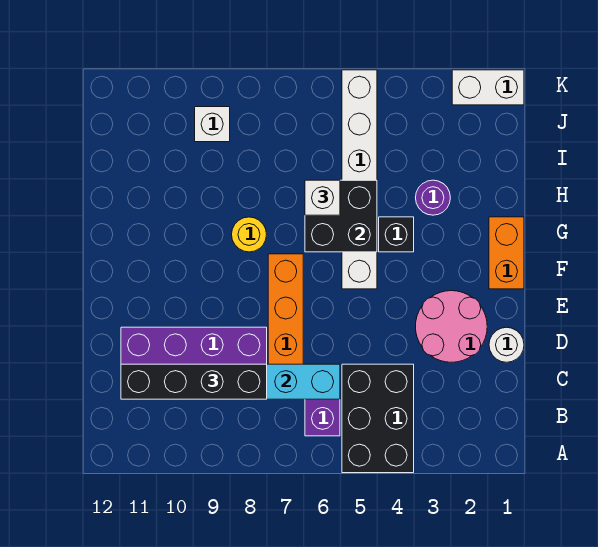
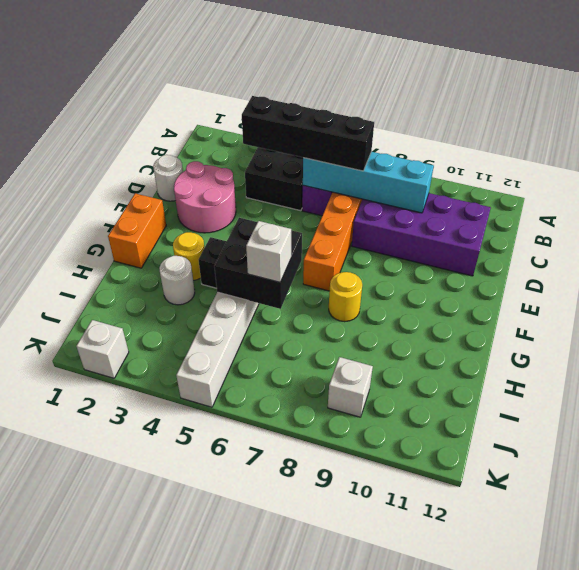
black 1x4 brick [121,364,267,399] -> black 1x4 brick moved to [242,96,374,171]
none -> yellow 1x1 round brick [173,232,204,281]
purple 1x1 round brick [416,180,450,215] -> white 1x1 round brick [159,256,195,305]
white 1x2 brick [452,70,524,105] -> white 1x1 brick [76,320,129,378]

